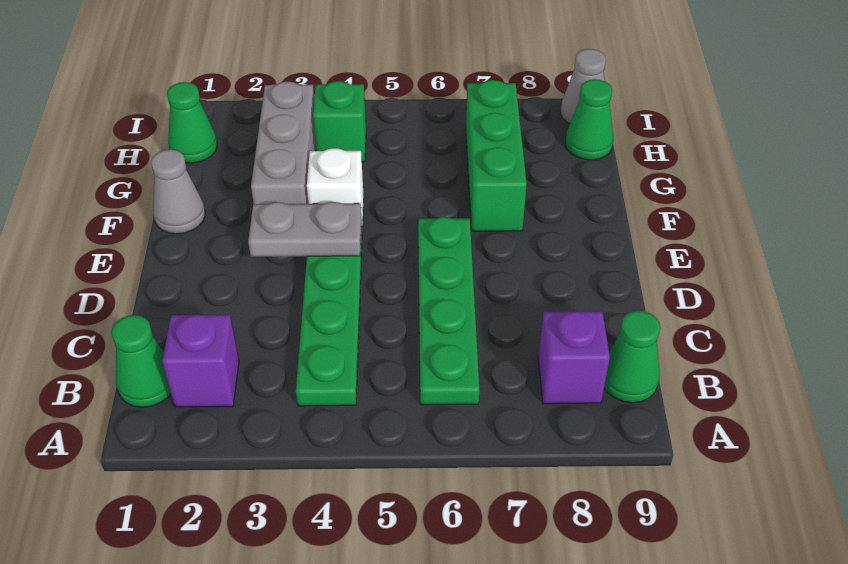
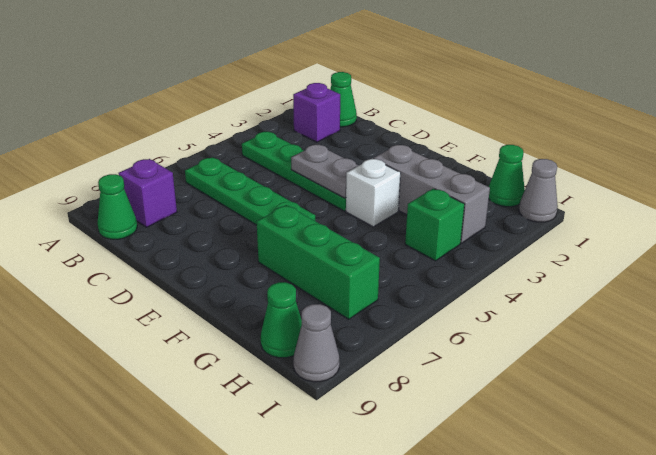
grey 1x2 plate [248,202,361,257] -> grey 1x2 plate turned to [291,145,359,198]
grey 1x1 cone [151,150,205,234] -> grey 1x1 cone moved to [519,159,558,222]

